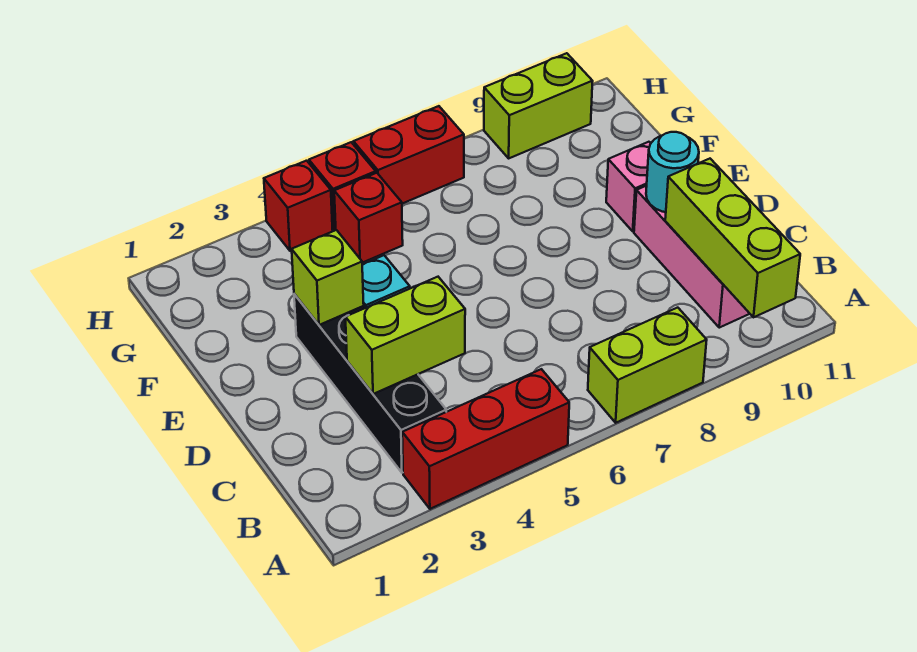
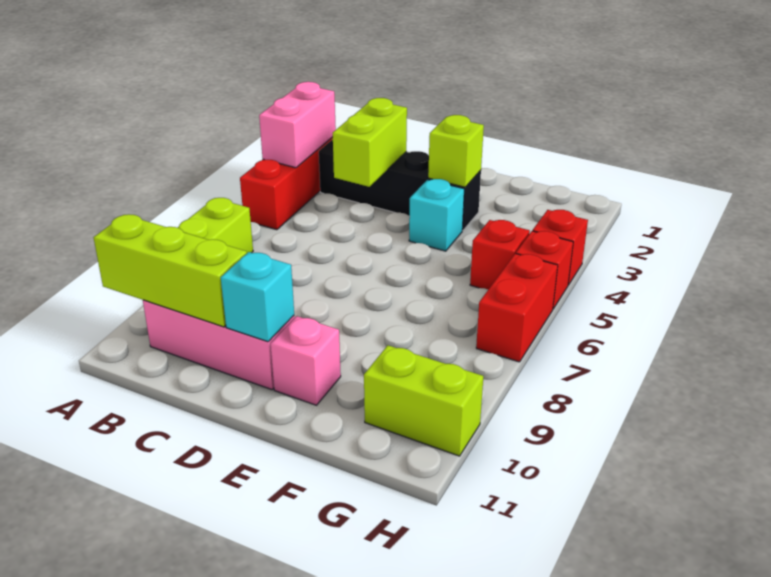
none -> pink 1x2 brick [259,82,336,168]
cyan 1x1 round brick [646,132,699,212] -> cyan 1x1 brick [221,252,294,342]
lime 1x2 brick [484,53,593,158] -> lime 1x2 brick turned to [364,345,483,456]

